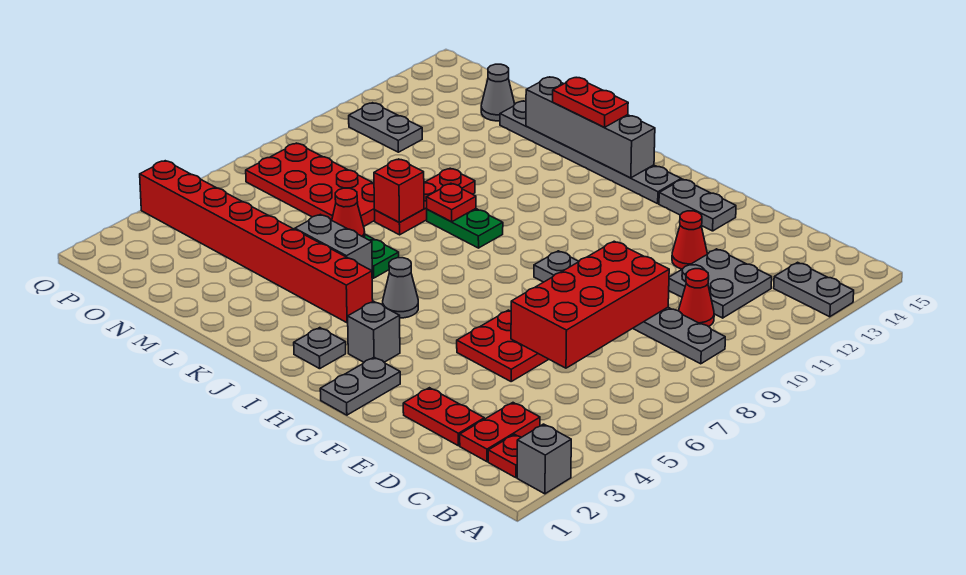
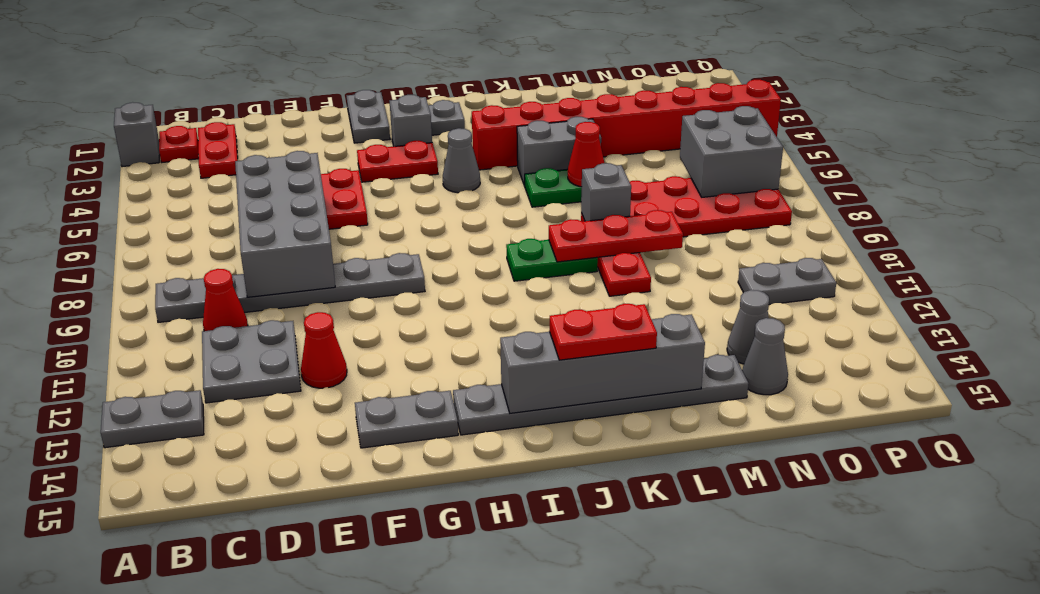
red 1x2 plate [403,388,484,446] -> red 1x2 plate moved to [357,141,438,182]
red 2x4 brick [511,241,669,368] -> grey 2x4 brick [235,151,335,297]
red 1x1 plate [426,183,476,222] -> red 1x3 plate [549,210,683,262]
red 1x1 brick [374,159,424,223] -> grey 1x1 brick [581,163,631,221]
none -> grey 1x1 cone [727,290,769,364]
none -> grey 2x2 brick [680,106,783,197]

